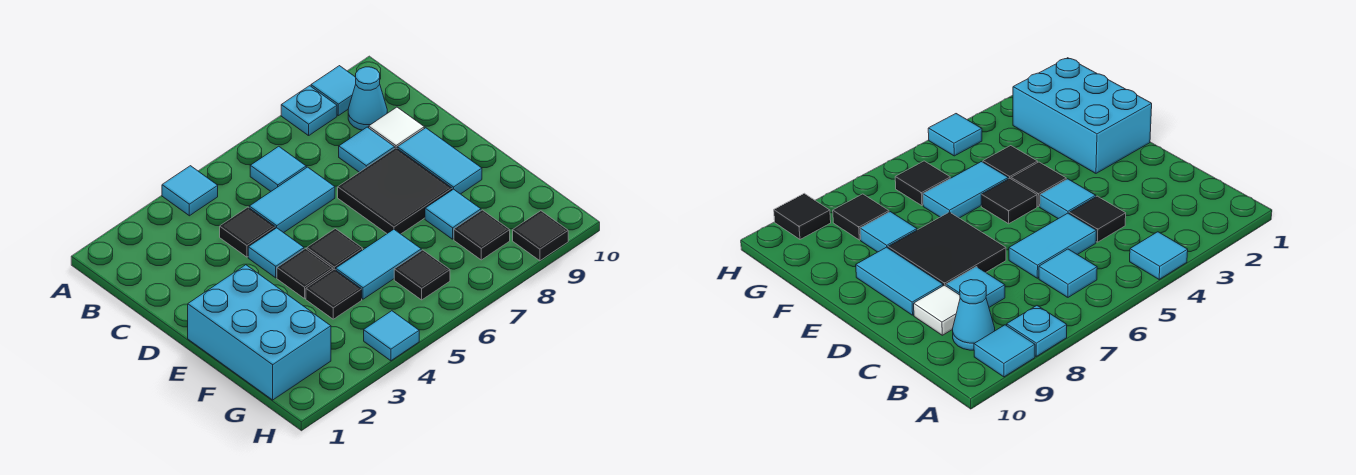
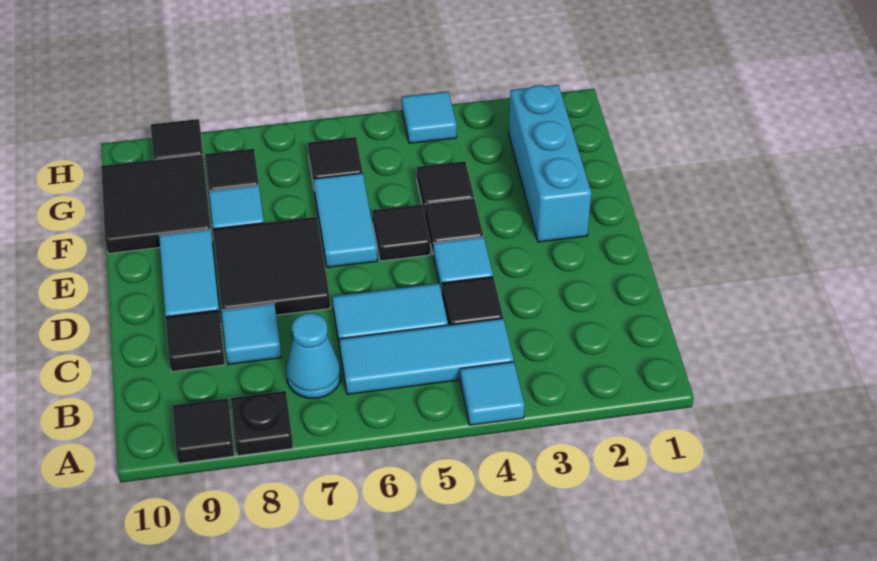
cyan 1x1 plate [281,86,337,136] -> black 1x1 plate [231,391,293,456]
cyan 1x1 tile [311,66,356,116] -> black 1x1 tile [172,398,235,463]
cyan 1x1 tile [250,146,306,191] -> cyan 1x3 tile [339,318,514,394]
cyan 1x1 cone [348,67,387,130] -> cyan 1x1 cone moved to [286,313,341,398]
white 1x1 tile [369,107,424,148] -> black 1x1 tile [166,310,225,372]
cyan 2x3 brick [188,265,331,400] -> cyan 1x3 brick [509,85,591,242]
cyan 1x2 tile [336,229,421,299] -> cyan 1x2 tile turned to [314,173,377,267]
none -> black 2x2 tile [101,154,212,254]

